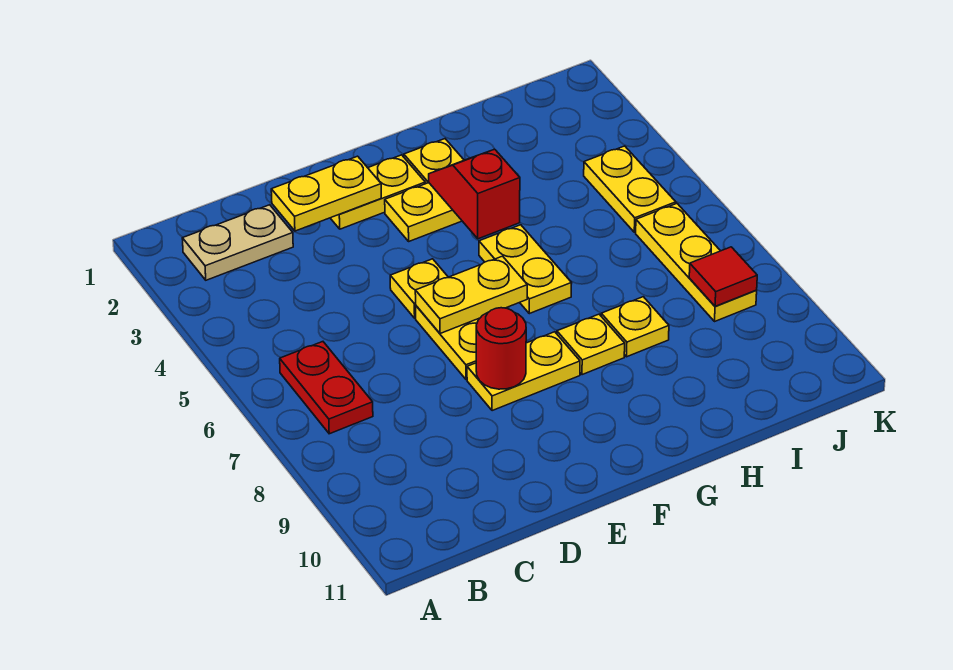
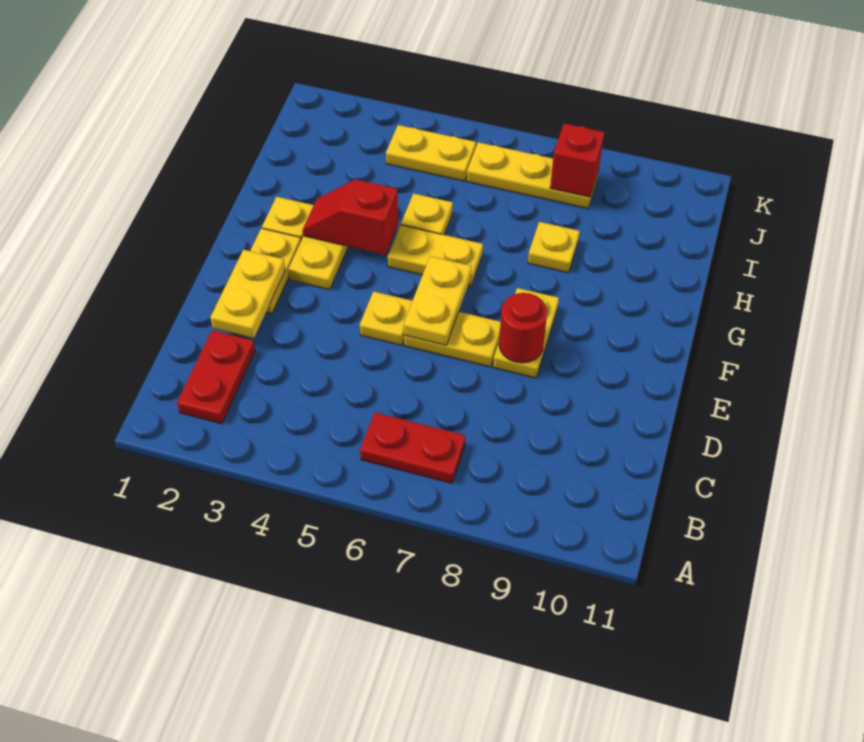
tan 1x2 plate [182,205,293,280] -> red 1x2 plate [177,330,255,424]
yellow 1x1 plate [557,314,625,375] -> yellow 1x1 plate moved to [401,194,453,235]
red 1x1 tile [689,247,757,306] -> red 1x1 brick [550,124,604,197]

